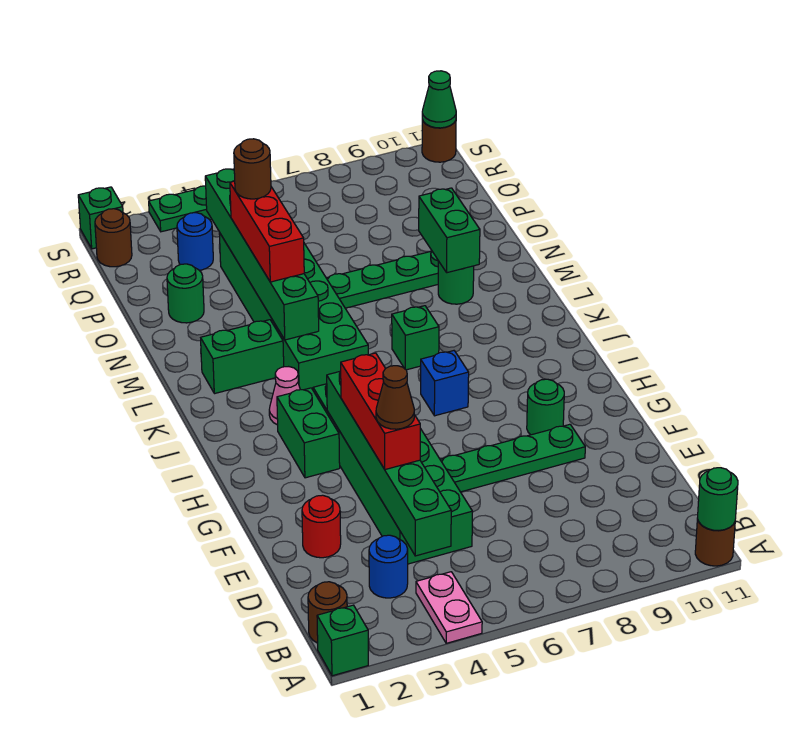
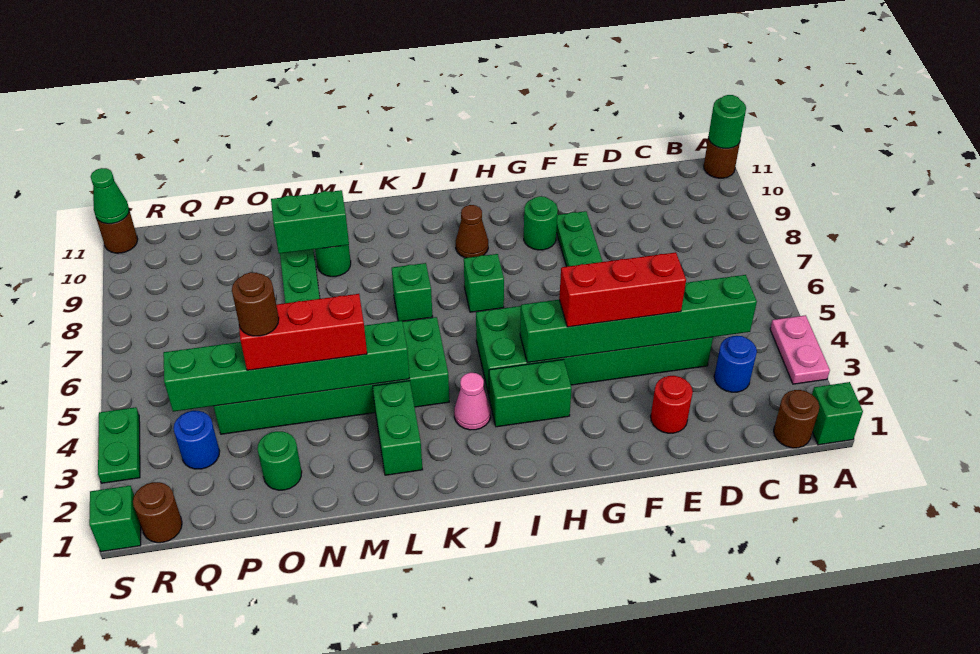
pink 1x2 plate [416,572,482,643] -> pink 1x2 plate turned to [770,315,830,384]
brown 1x1 cone [376,366,414,429] -> brown 1x1 cone moved to [456,205,488,258]
blue 1x1 brick [421,351,469,416] -> green 1x1 brick [464,254,504,312]

